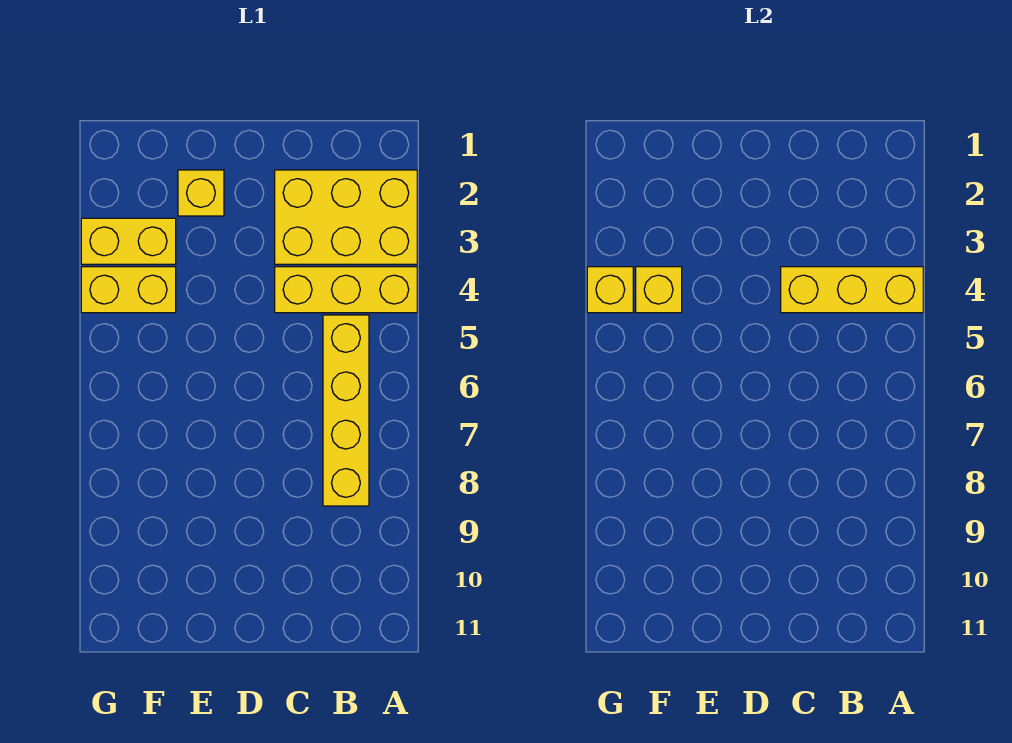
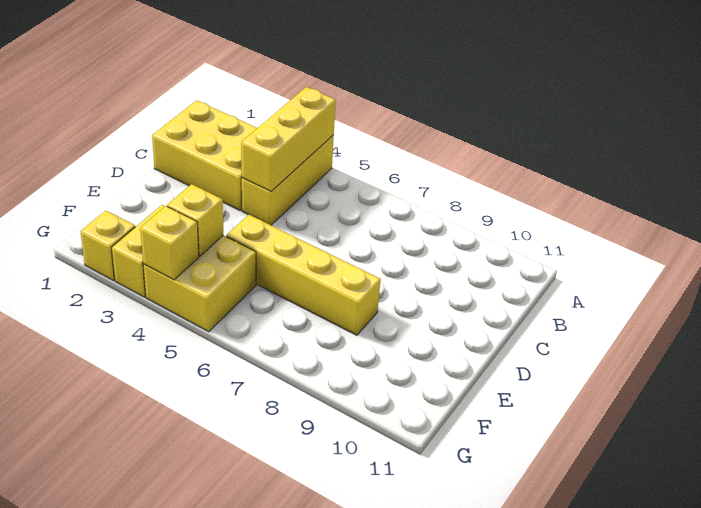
yellow 2x3 brick [275,170,417,264] -> yellow 2x3 brick turned to [152,100,257,210]
yellow 1x4 brick [323,315,369,506] -> yellow 1x4 brick moved to [226,215,381,335]
yellow 1x1 brick [178,170,224,216] -> yellow 1x1 brick moved to [80,211,135,281]
yellow 1x2 brick [81,267,176,313] -> yellow 2x2 brick [143,235,256,332]

